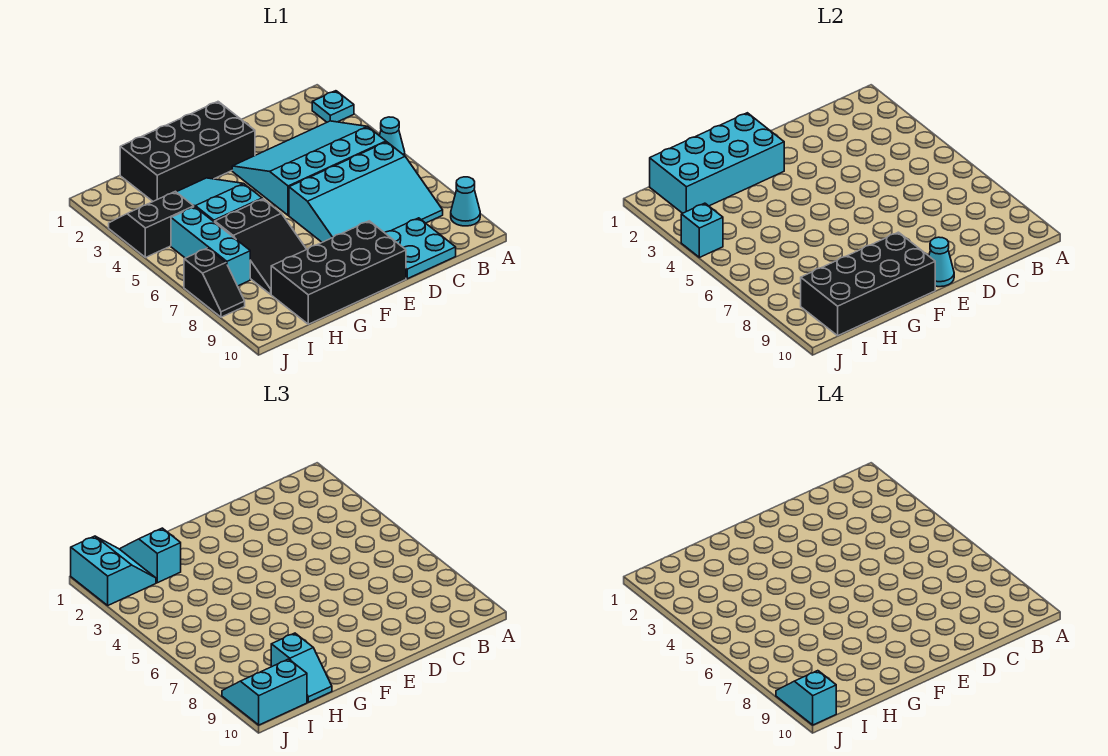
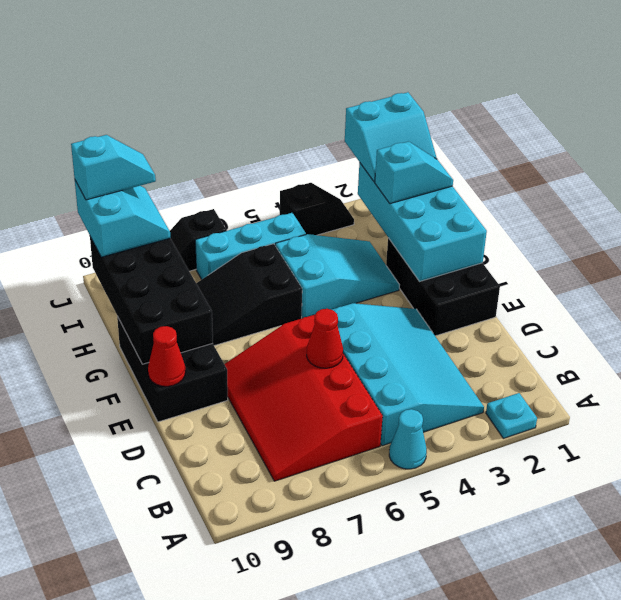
cyan 1x1 cone [451,177,480,226] -> none
cyan 3x4 slope [289,142,443,242] -> red 3x4 slope [224,315,383,481]
cyan 2x2 plate [385,218,456,279] -> none
none -> red 1x1 cone [307,309,343,368]
black 2x4 brick [120,102,255,201] -> black 2x3 brick [386,238,500,336]
black 2x4 brick [271,221,406,324] -> black 2x3 brick [117,317,228,422]
cyan 1x1 cone [929,237,954,287] -> red 1x1 cone [148,326,185,386]
cyan 1x2 slope [271,633,332,702] -> none
black 2x2 slope [109,191,194,257] -> black 1x2 slope [280,183,354,235]
cyan 1x1 brick [681,203,723,257] -> none

